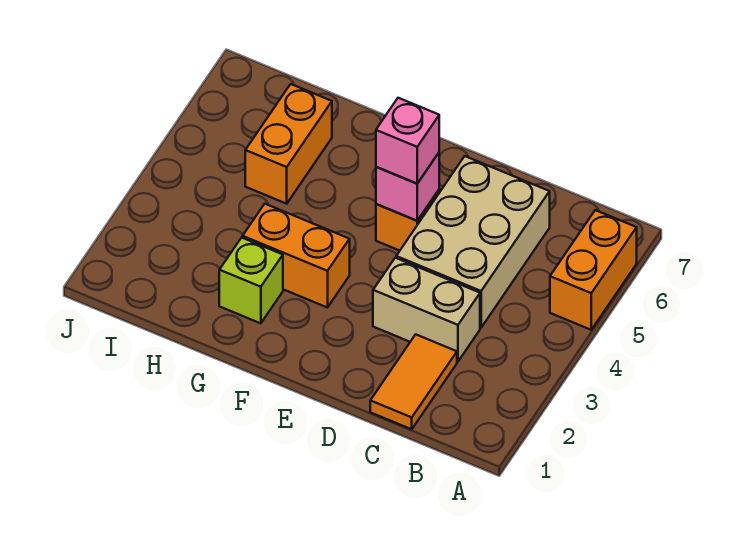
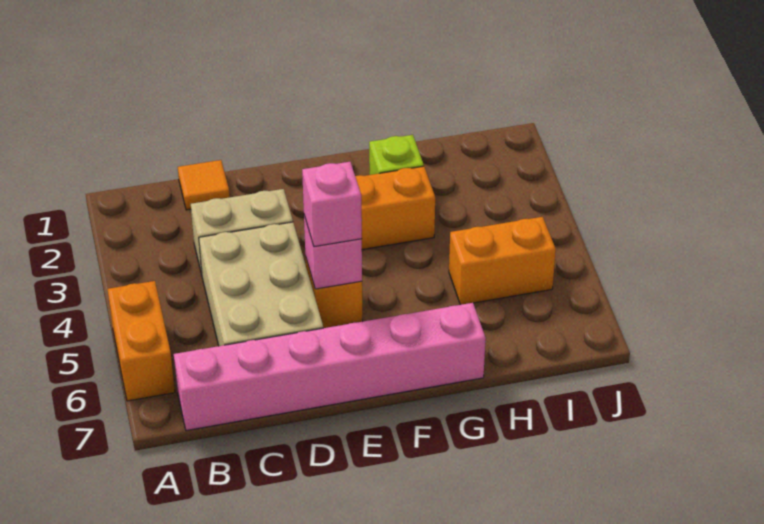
none -> pink 1x6 brick [174,303,486,431]
orange 1x2 tile [370,334,457,429] -> orange 1x1 tile [178,160,230,210]
orange 1x2 brick [245,84,332,204] -> orange 1x2 brick turned to [449,217,556,305]

